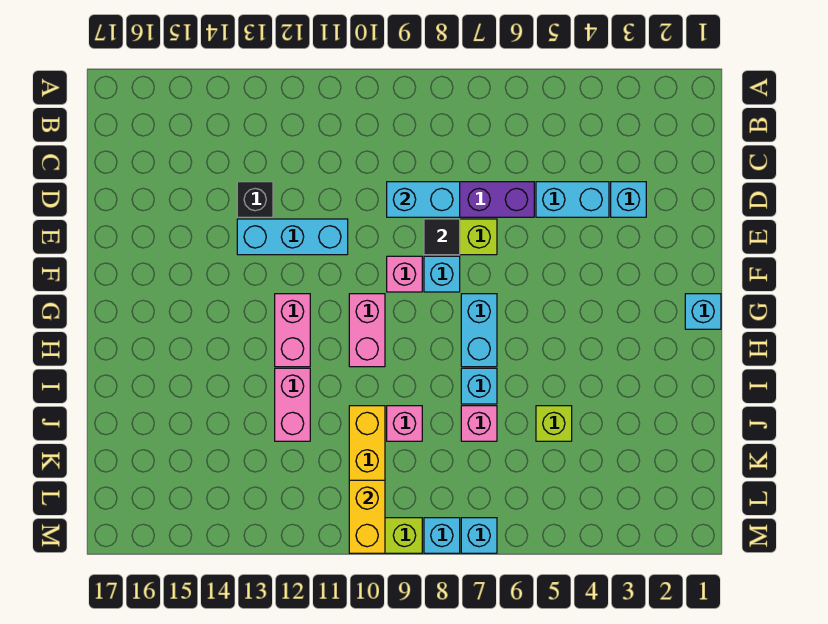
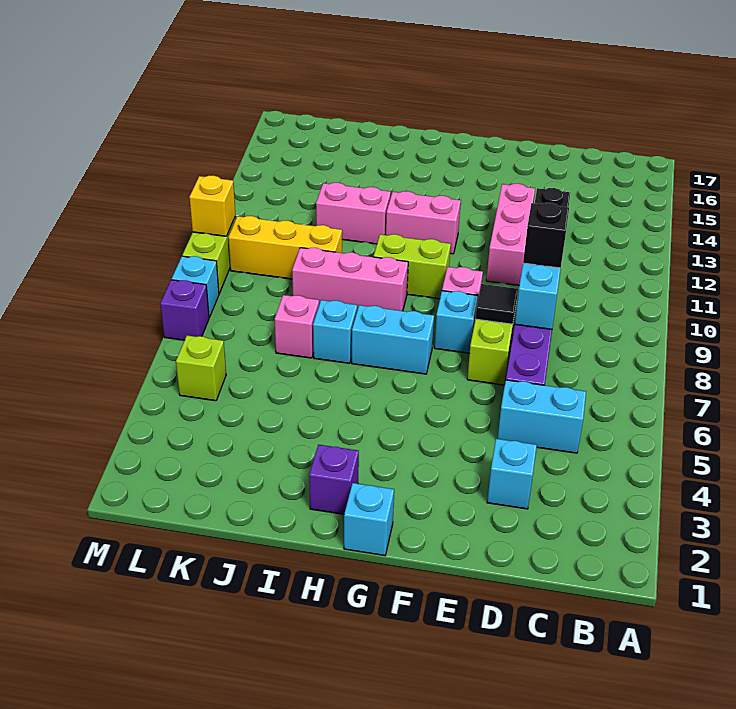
cyan 1x2 brick [536,182,609,217] -> cyan 1x2 brick turned to [497,380,586,453]
none -> black 1x1 brick [523,203,569,268]
cyan 1x3 brick [237,219,348,255] -> pink 1x3 brick [486,184,535,285]
pink 1x2 brick [349,294,385,367] -> lime 1x2 brick [374,234,451,299]
none -> purple 1x1 brick [309,445,359,514]
lime 1x1 brick [536,406,572,441] -> lime 1x1 brick moved to [176,335,226,401]
pink 1x1 brick [387,406,422,441] -> pink 1x3 brick [292,248,408,311]
yellow 1x2 brick [349,480,385,553] -> yellow 1x1 brick [189,176,235,236]
cyan 1x1 brick [461,518,497,553] -> purple 1x1 brick [160,280,209,340]

